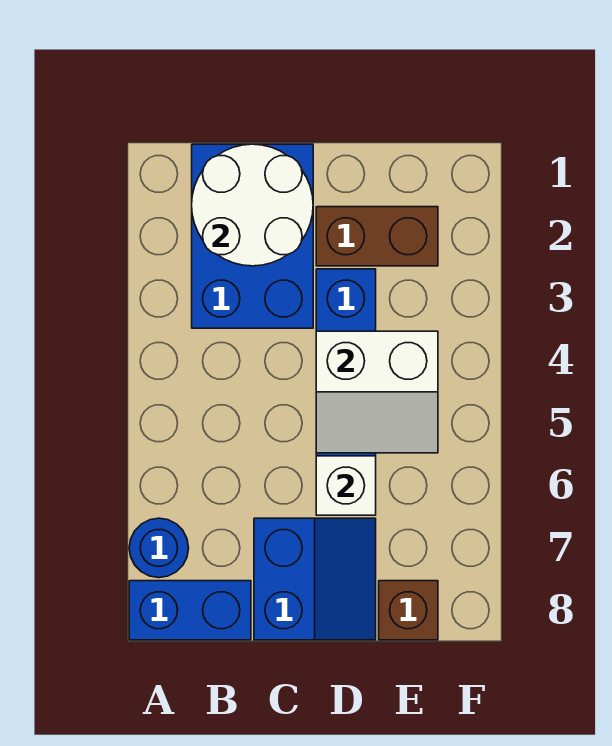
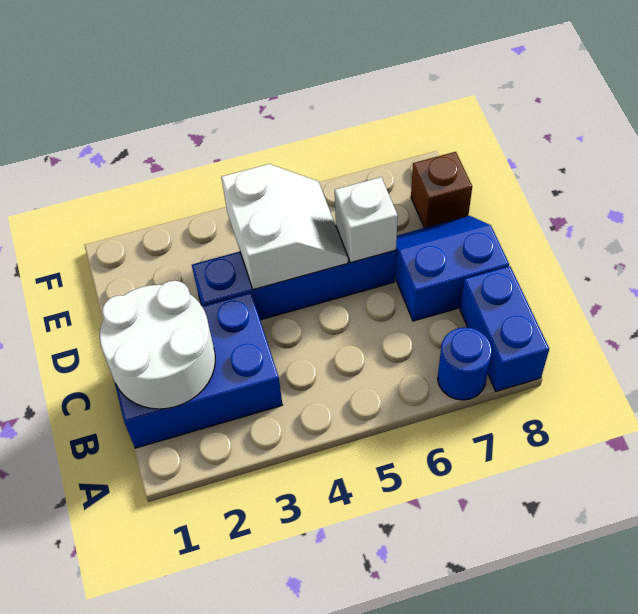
brown 1x2 brick [316,207,438,266] -> none

